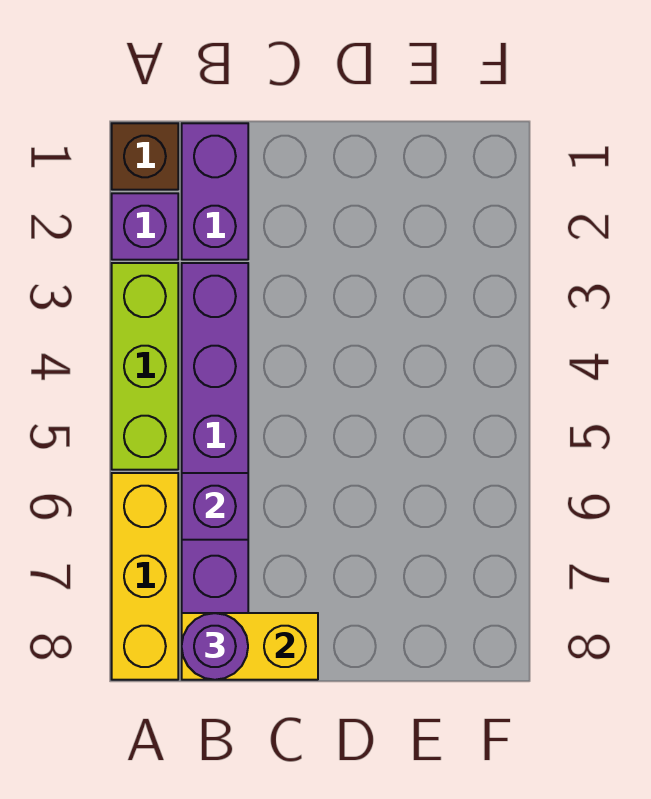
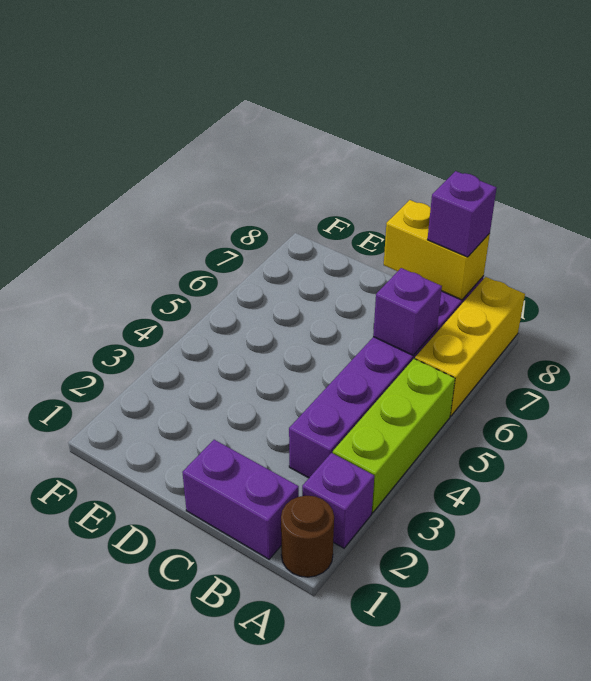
brown 1x1 brick [112,123,178,190] -> brown 1x1 round brick [281,496,334,577]
purple 1x2 brick [182,123,248,260] -> purple 1x2 brick turned to [182,440,299,559]
purple 1x1 round brick [182,613,248,680] -> purple 1x1 brick [427,171,497,257]

